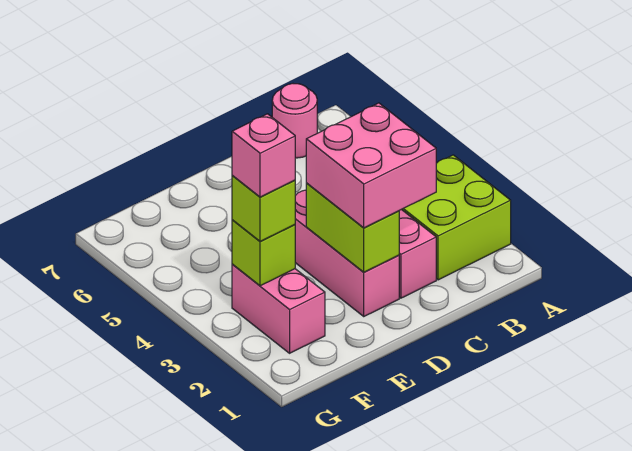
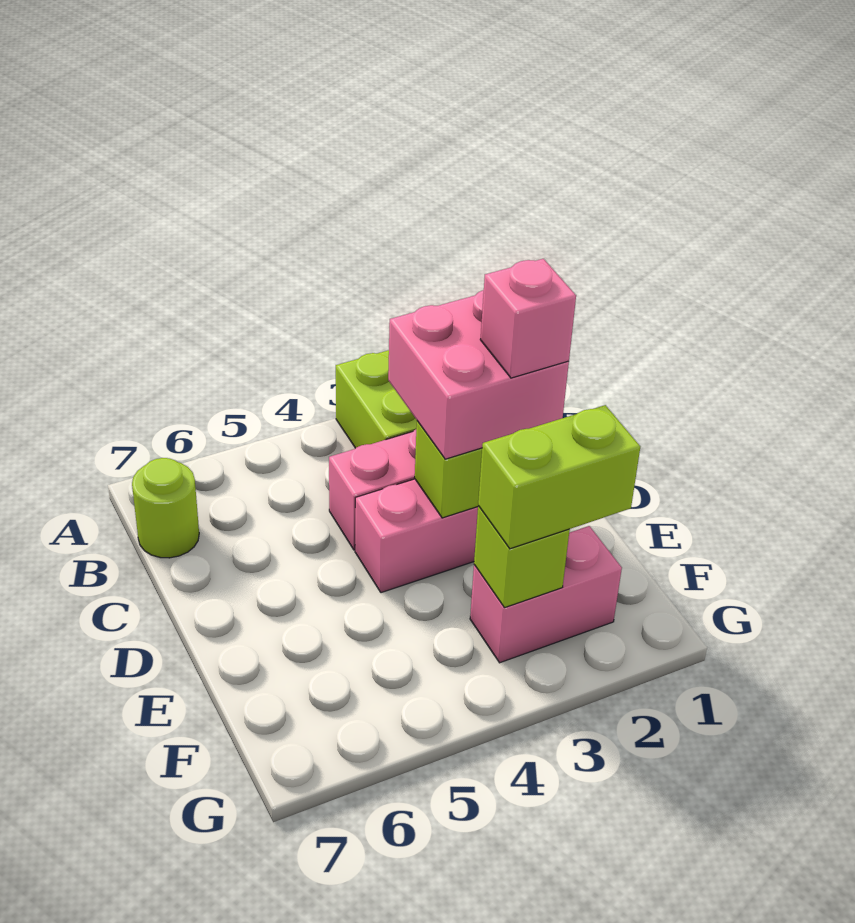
pink 1x1 round brick [272,84,317,158] -> lime 1x1 round brick [132,458,199,558]
lime 1x1 brick [232,176,295,241] -> lime 1x2 brick [478,405,640,549]
pink 1x1 brick [232,114,295,197] -> pink 1x1 brick moved to [480,259,576,378]

